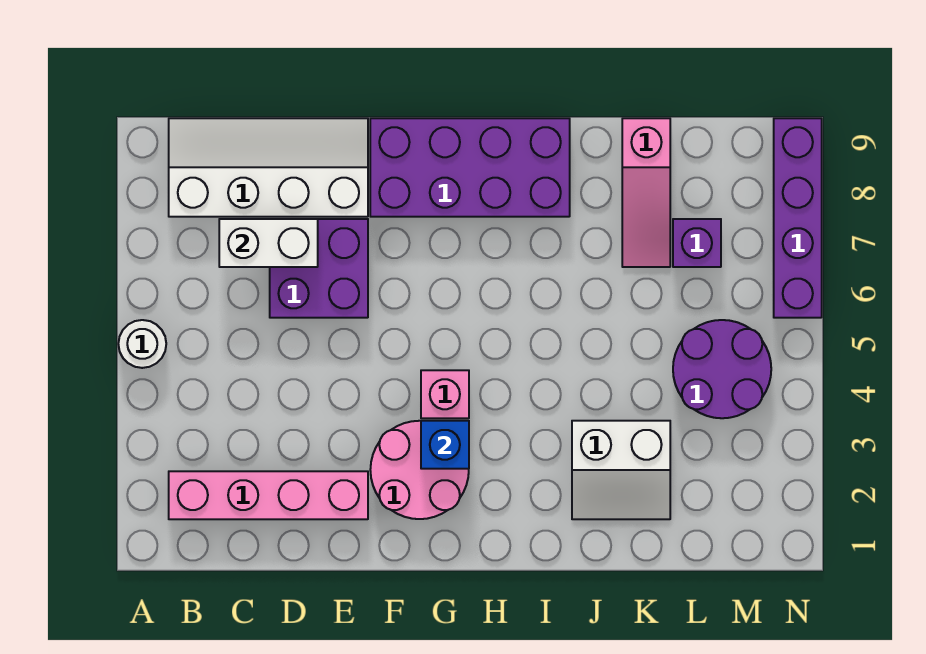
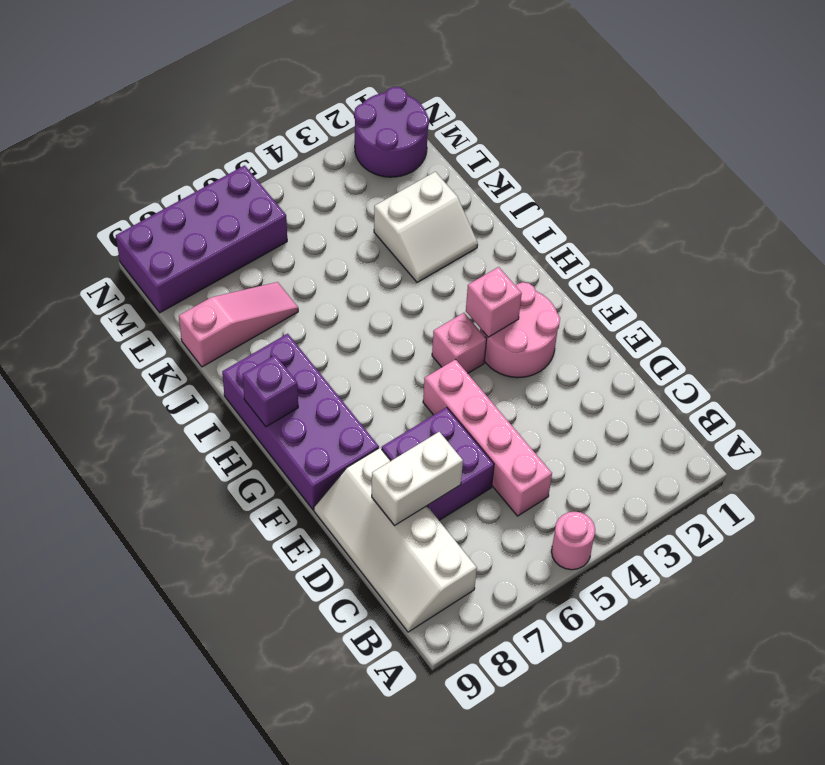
white 1x1 round brick [118,320,166,368] -> pink 1x1 round brick [551,512,595,570]
pink 1x4 brick [169,471,368,519] -> pink 1x4 brick moved to [423,359,552,516]
white 1x2 brick [219,219,318,267] -> white 1x2 brick turned to [372,432,463,525]
blue 1x1 brick [421,421,469,469] -> pink 1x1 brick [466,267,522,337]
white 2x2 slope [572,421,670,519] -> white 2x2 slope turned to [374,172,478,282]
purple 2x2 round brick [673,320,771,418] -> purple 2x2 round brick moved to [354,87,429,177]
purple 1x1 brick [673,219,721,267] -> purple 1x1 brick moved to [242,355,298,427]
purple 1x4 brick [774,118,822,318] -> purple 2x4 brick [116,165,287,313]

